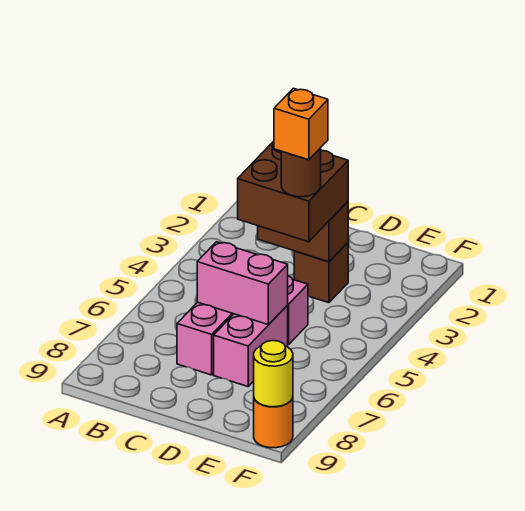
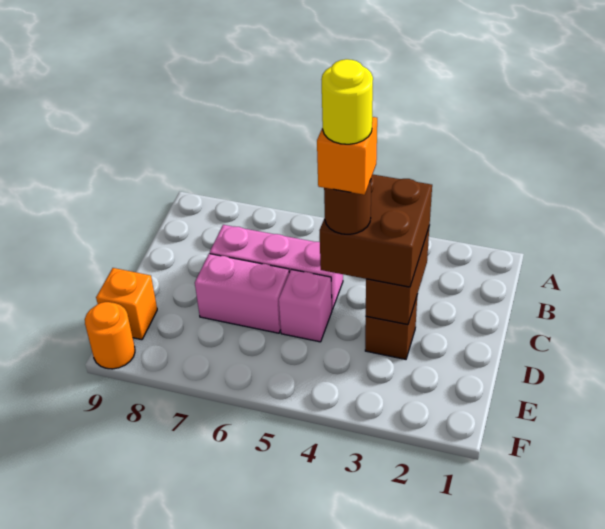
pink 1x2 brick [197,242,288,324] -> none
none -> orange 1x1 brick [96,268,157,340]
yellow 1x1 round brick [254,341,293,407] -> yellow 1x1 round brick moved to [321,59,373,144]

